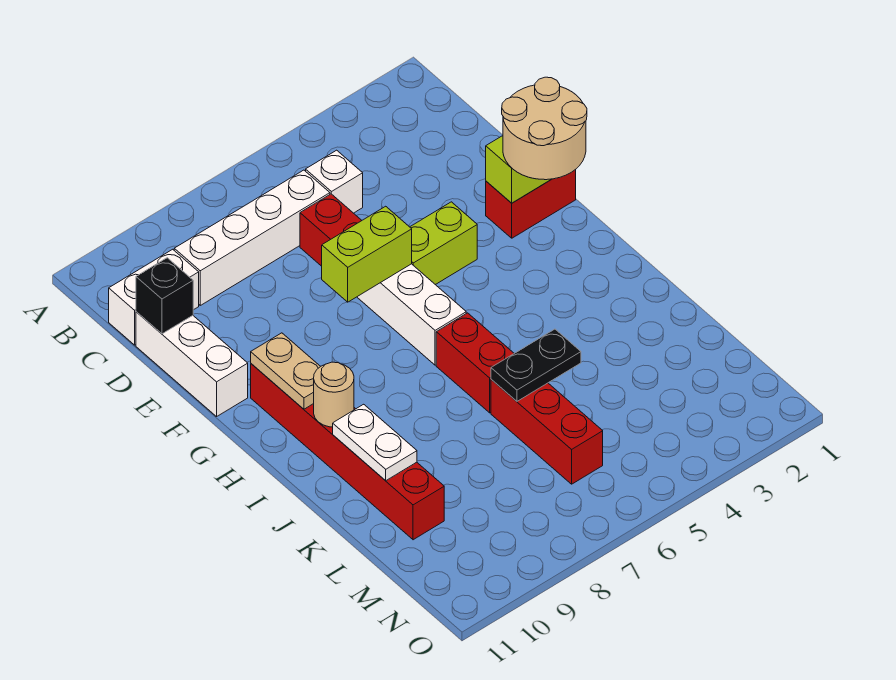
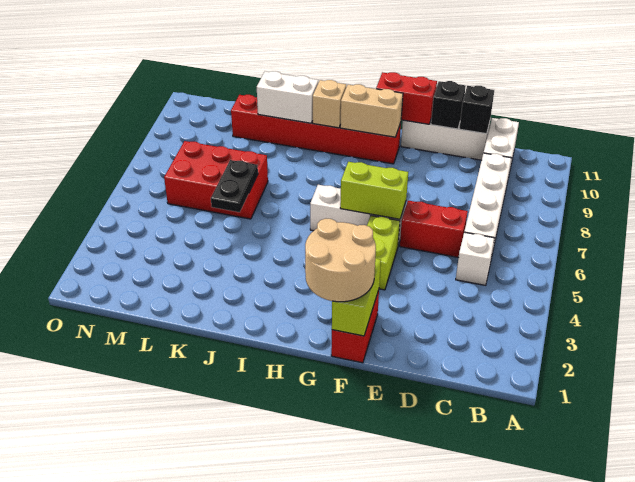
none -> black 1x1 brick [431,81,466,129]
lime 1x2 brick [322,206,412,302] -> lime 1x2 brick turned to [340,162,408,219]
tan 1x2 plate [251,333,321,409] -> tan 1x2 brick [340,84,403,137]
red 1x2 brick [436,313,514,413] -> red 1x2 brick moved to [376,72,437,124]
tan 1x1 round brick [314,362,354,427] -> tan 1x1 brick [313,80,346,128]
white 1x2 plate [333,404,417,481] -> white 1x2 brick [257,71,318,123]
red 1x3 brick [491,380,603,484] -> red 2x3 brick [164,141,268,219]

